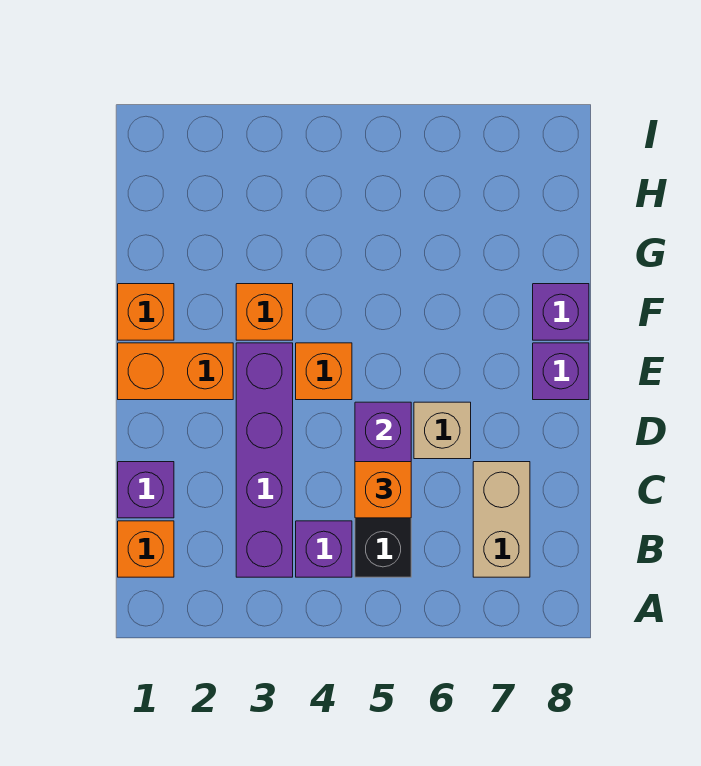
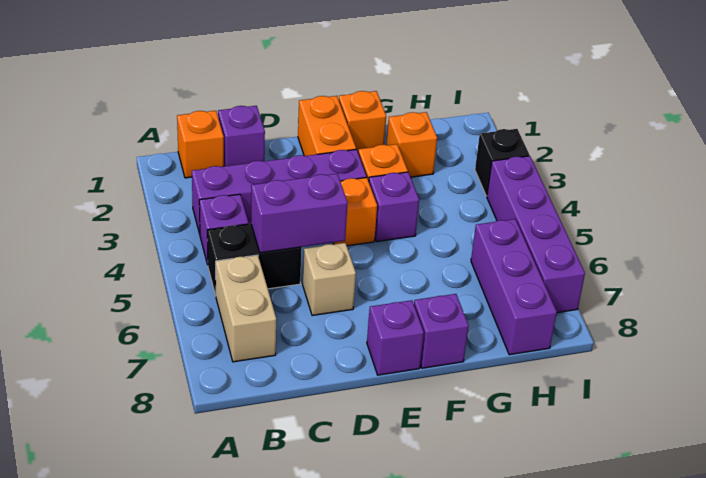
tan 1x2 brick [473,462,530,577] -> tan 1x2 brick turned to [216,255,276,362]
orange 1x1 brick [355,462,411,518] -> orange 1x1 brick moved to [387,112,437,177]
none -> purple 1x1 brick [369,172,419,242]
none -> purple 1x3 brick [471,219,557,355]
none -> black 1x1 brick [475,129,529,196]
none -> purple 1x4 brick [487,156,585,313]

